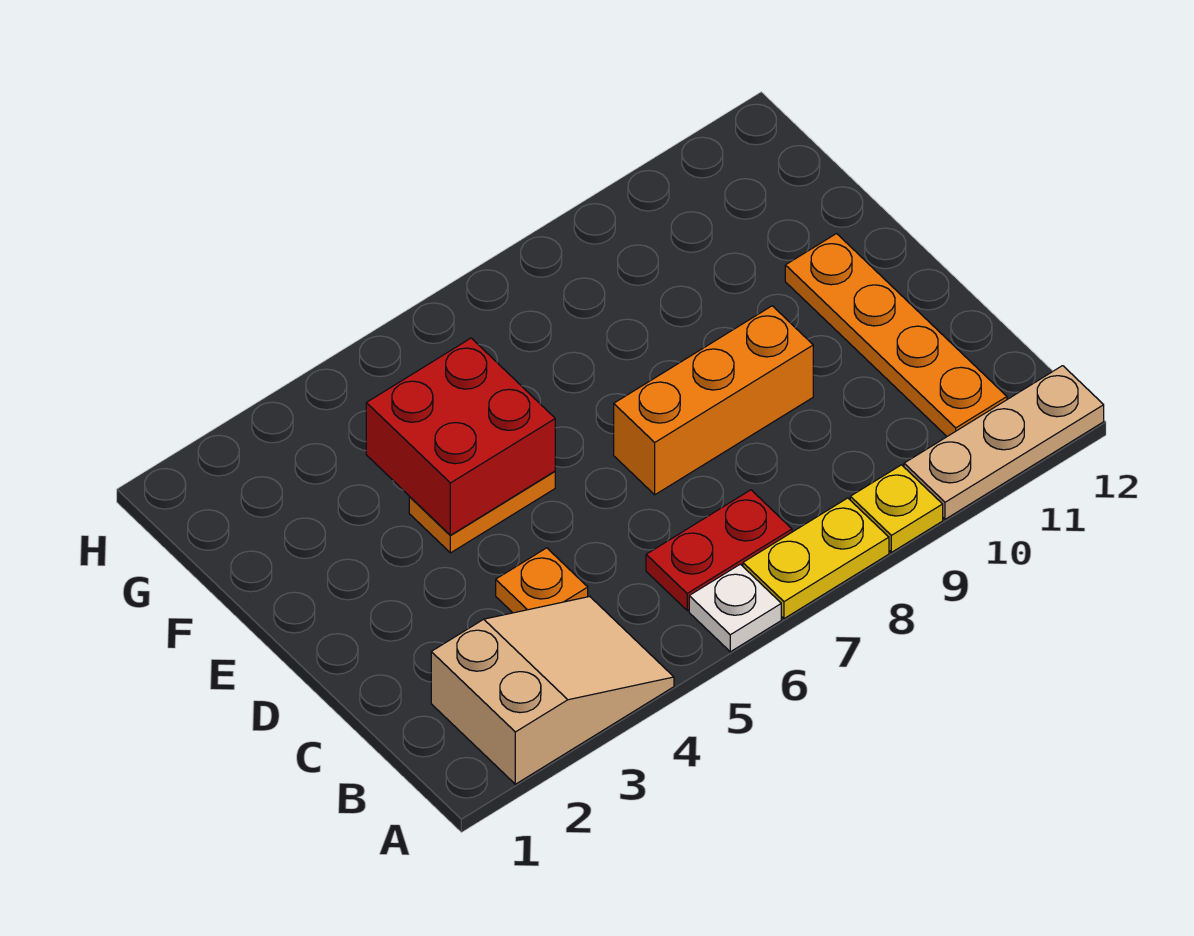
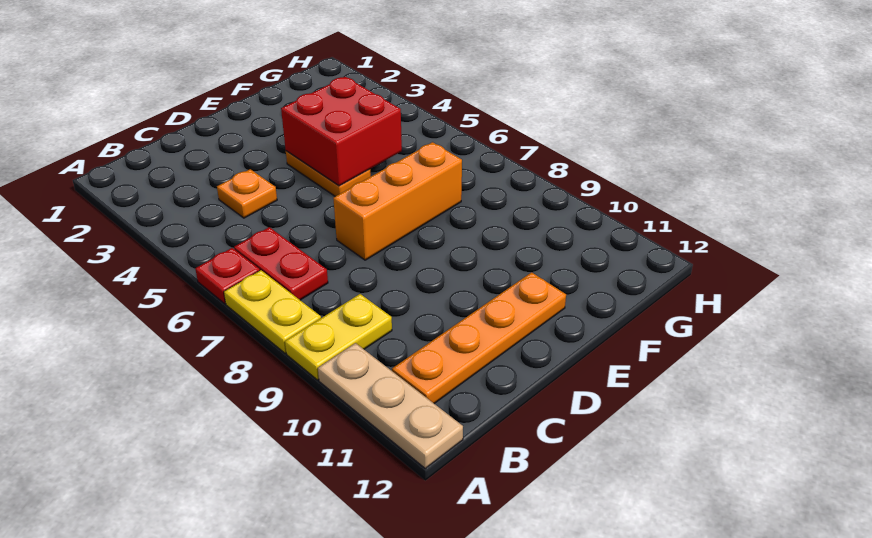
tan 2x3 slope [431,597,674,784] -> none
white 1x1 plate [689,564,781,652] -> red 1x1 plate [195,248,260,304]
yellow 1x1 plate [850,465,943,552] -> yellow 1x2 plate [285,294,392,380]
orange 1x3 brick [614,306,813,495] -> orange 1x3 brick turned to [333,142,462,260]

